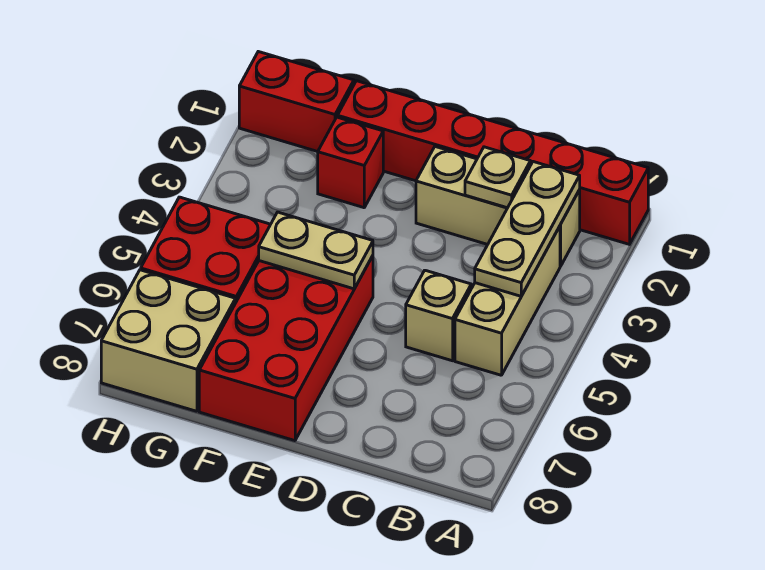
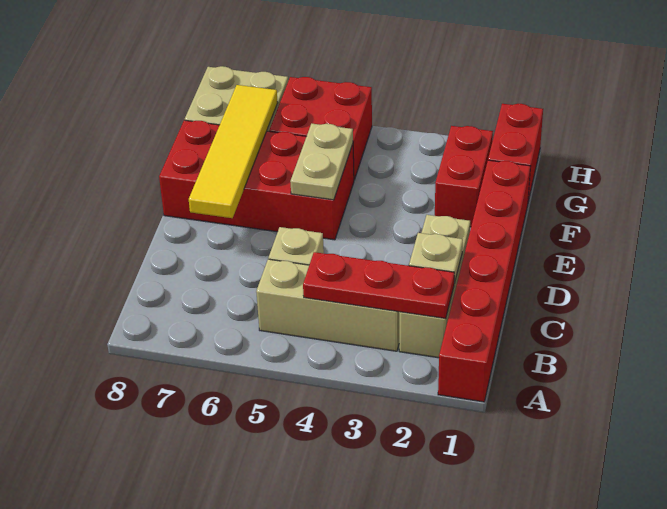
tan 1x3 plate [475,162,580,296] -> red 1x3 plate [303,252,454,318]
none -> yellow 1x4 tile [189,85,278,218]
red 1x1 brick [318,117,383,208] -> red 1x2 brick [435,126,493,227]

